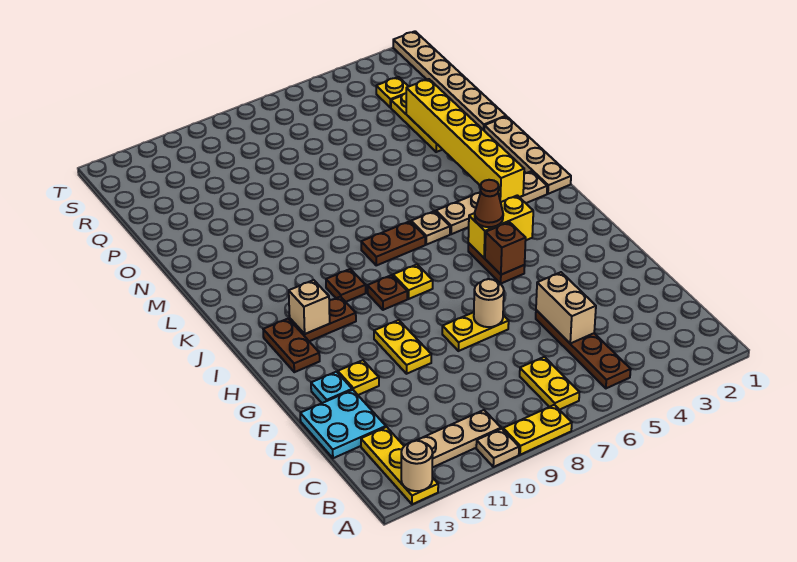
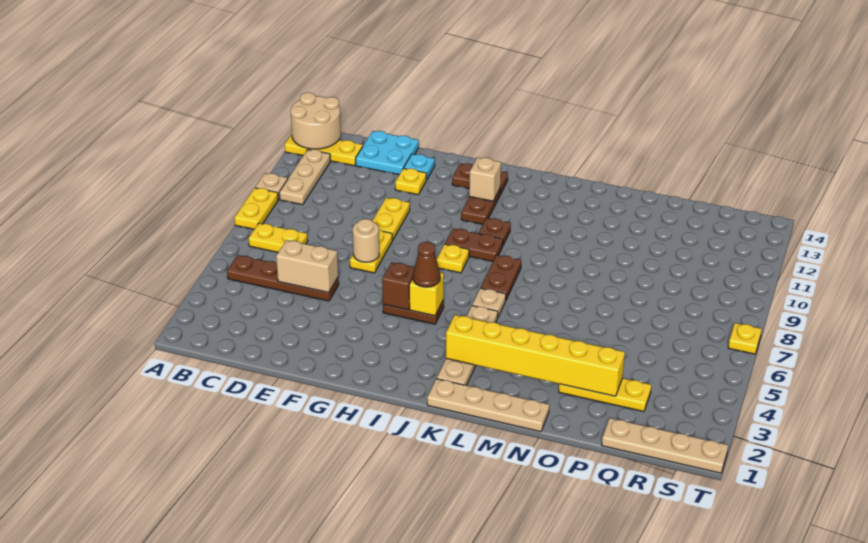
tan 1x1 round brick [401,441,433,491] -> tan 2x2 round brick [291,93,341,149]
yellow 1x2 plate [374,320,431,374] -> yellow 1x2 plate turned to [373,198,410,240]
yellow 1x2 brick [468,195,533,258] -> yellow 1x1 brick [409,273,444,316]
brown 1x1 plate [368,275,407,310] -> brown 1x2 plate [445,228,503,261]
tan 1x6 plate [393,31,506,130] -> tan 1x4 plate [602,418,728,473]
yellow 1x1 plate [376,77,409,108] -> yellow 1x1 plate moved to [728,323,762,354]

